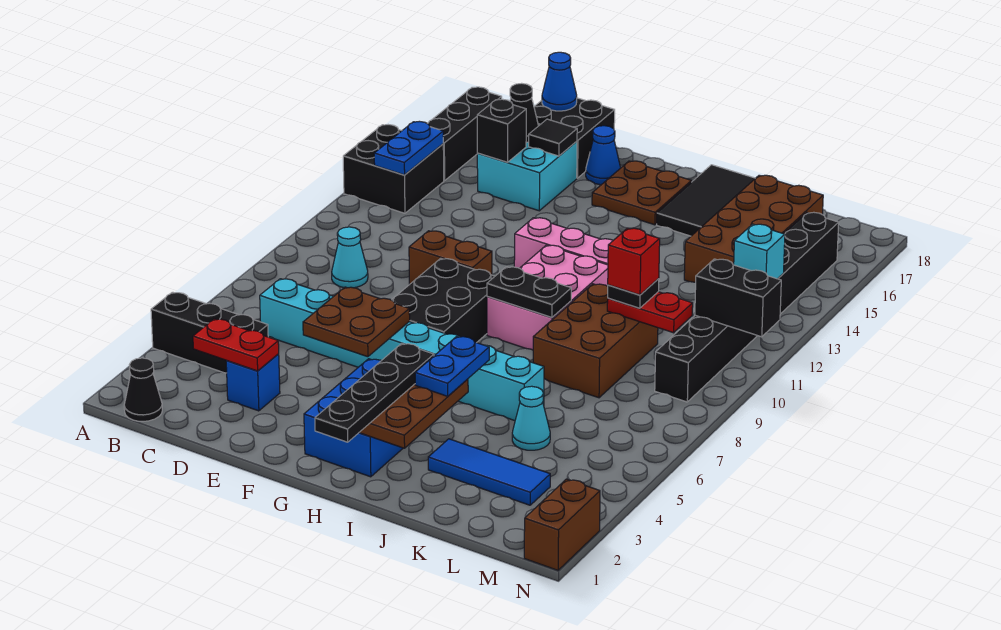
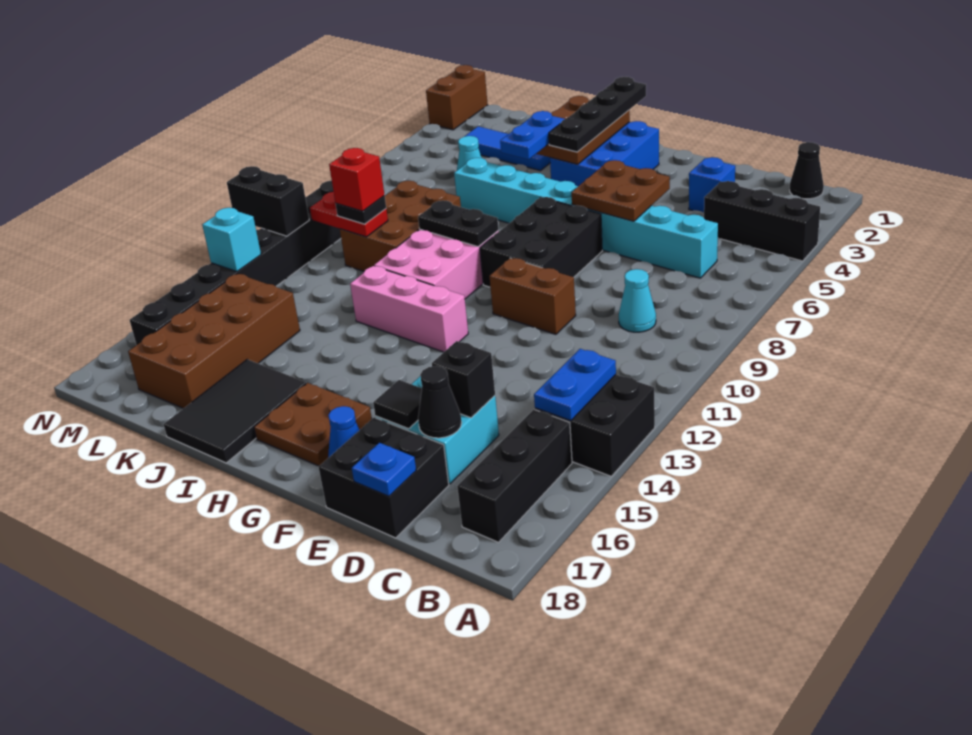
red 1x2 plate [193,319,279,371] -> none
blue 1x1 cone [542,52,577,111] -> blue 1x1 plate [352,443,416,496]

